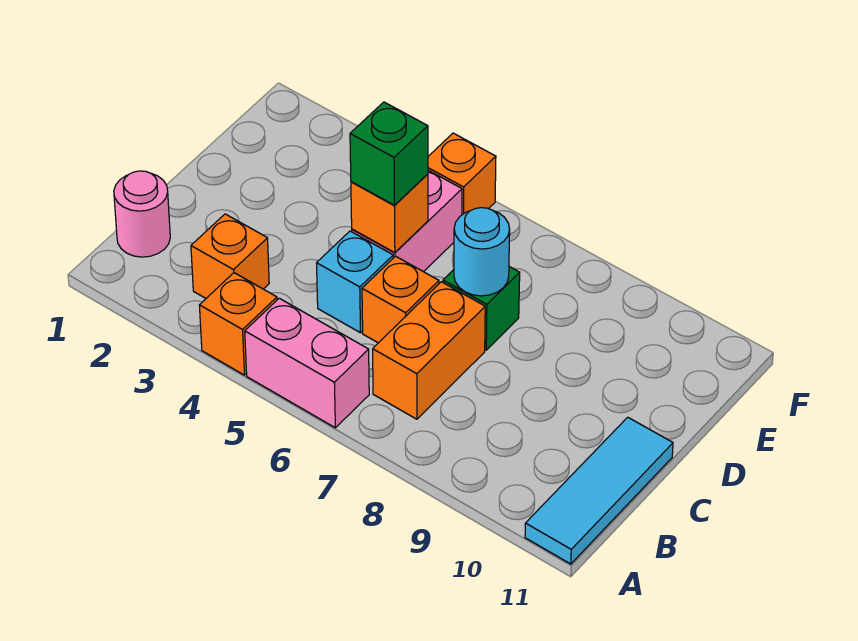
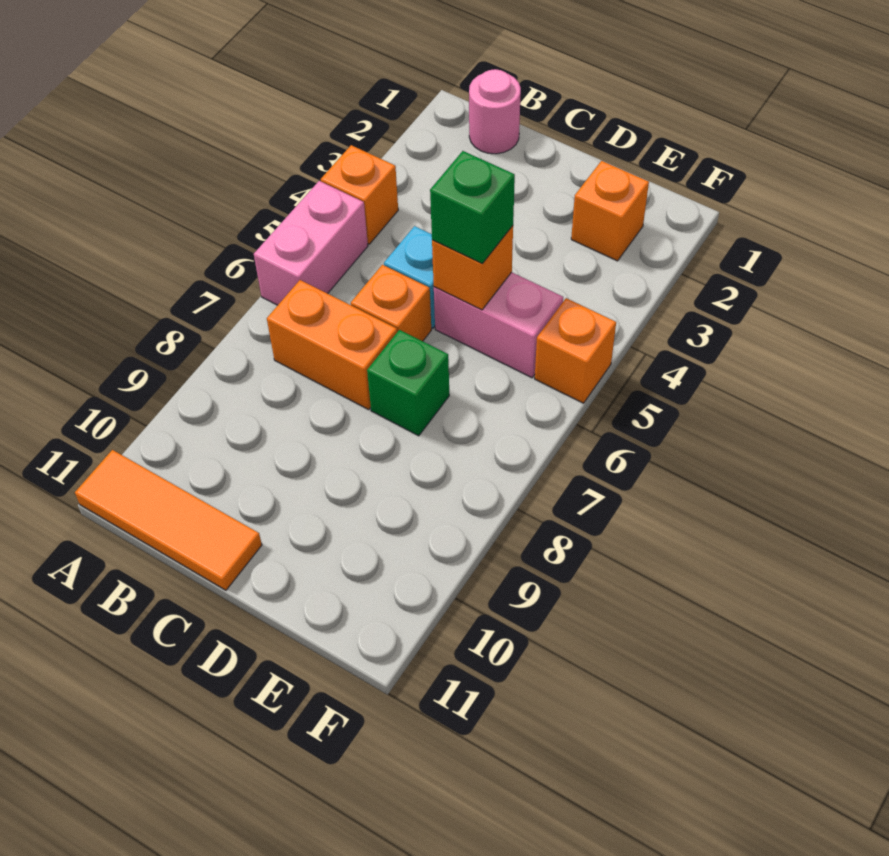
cyan 1x3 tile [525,417,673,564] -> orange 1x3 tile [75,450,262,590]
orange 1x1 brick [191,214,269,298] -> orange 1x1 brick moved to [571,161,649,261]
cyan 1x1 round brick [454,208,510,296] -> none

